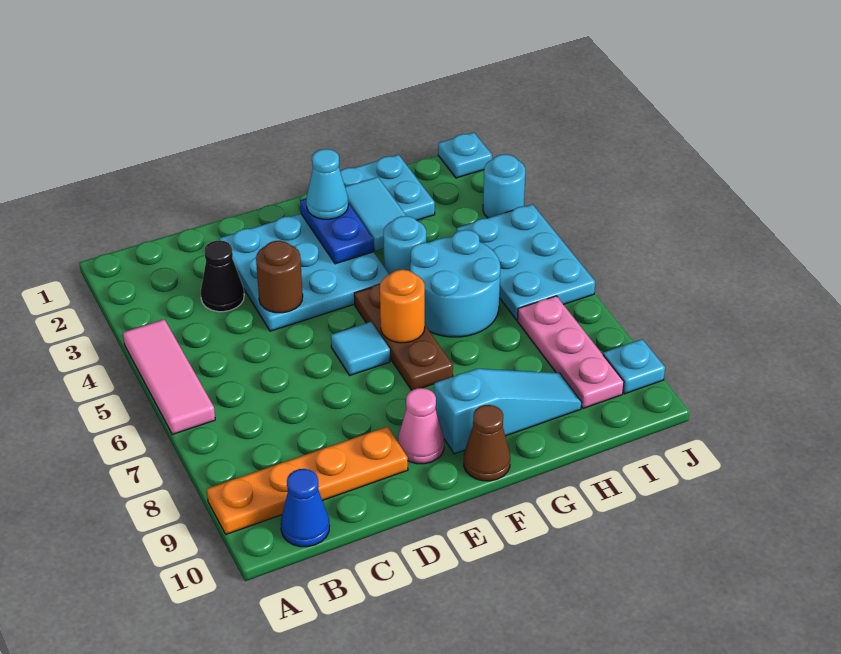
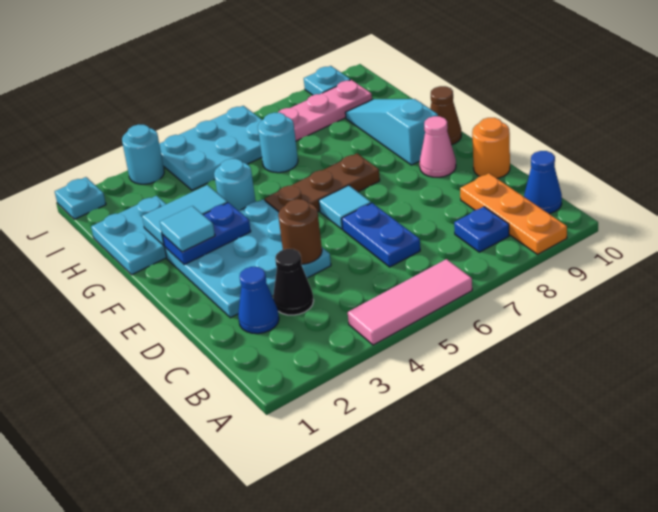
orange 1x4 plate [207,427,408,534] -> orange 1x3 plate [460,173,567,254]
none -> blue 1x1 plate [454,207,509,252]
none -> blue 1x1 cone [238,267,279,334]
none -> blue 1x2 plate [342,203,420,267]
cyan 1x1 cone [306,149,348,219] -> cyan 1x1 tile [160,206,215,252]
orange 1x1 round brick [380,270,425,343] -> orange 1x1 round brick moved to [472,118,510,178]
cyan 2x2 round brick [410,230,500,337] -> cyan 1x1 round brick [258,113,298,173]

